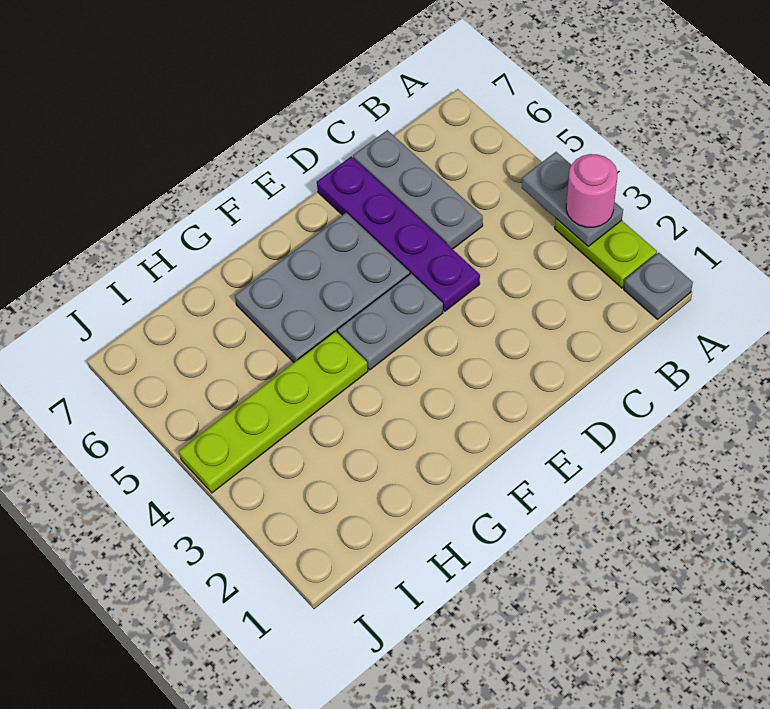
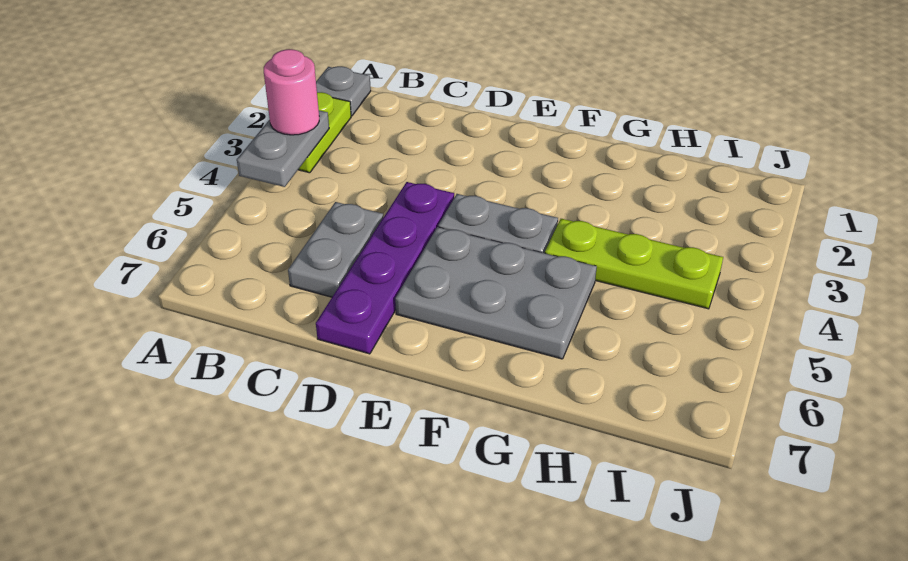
grey 1x3 plate [353,130,483,249] -> grey 1x2 plate [288,202,383,297]
lime 1x4 plate [179,331,368,493] -> lime 1x3 plate [545,219,723,309]

